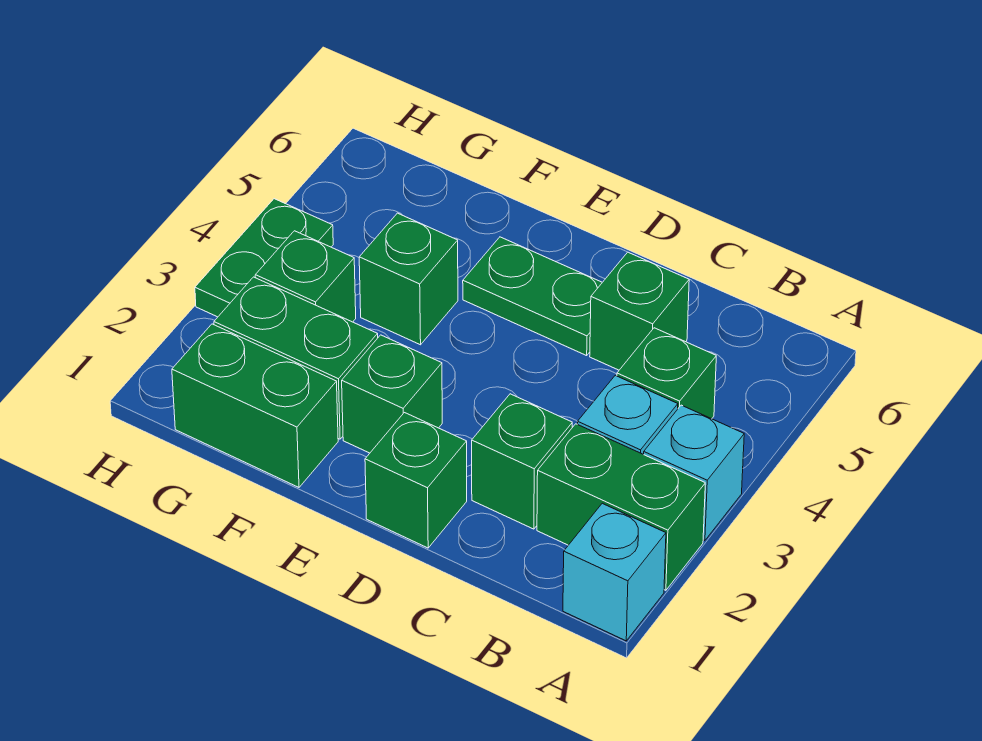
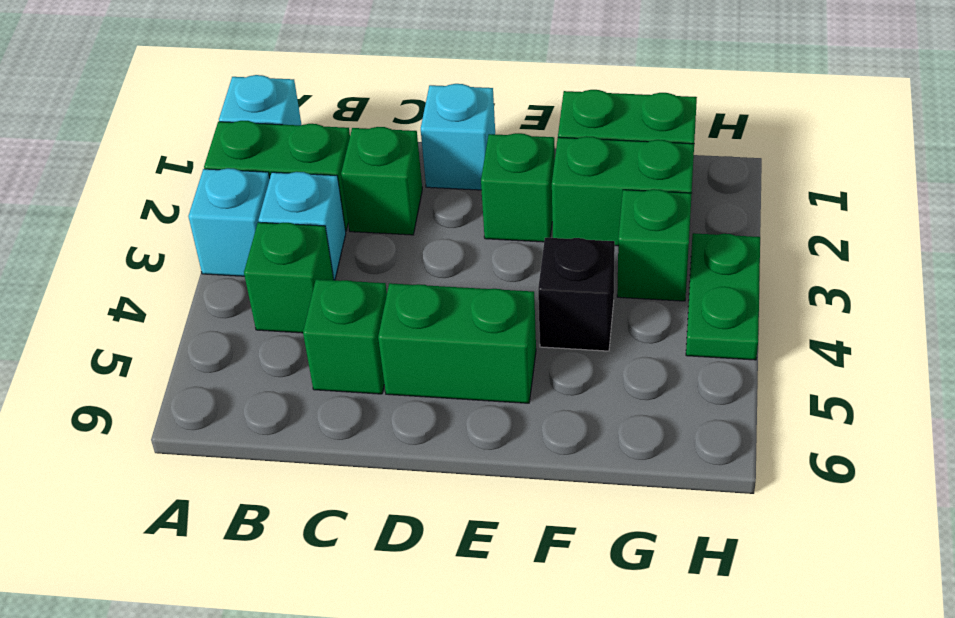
green 1x1 brick [365,413,467,548] -> cyan 1x1 brick [421,84,495,190]
green 1x2 plate [463,237,602,356] -> green 1x2 brick [378,283,536,403]
green 1x1 brick [359,213,458,345] -> black 1x1 brick [538,238,615,351]

